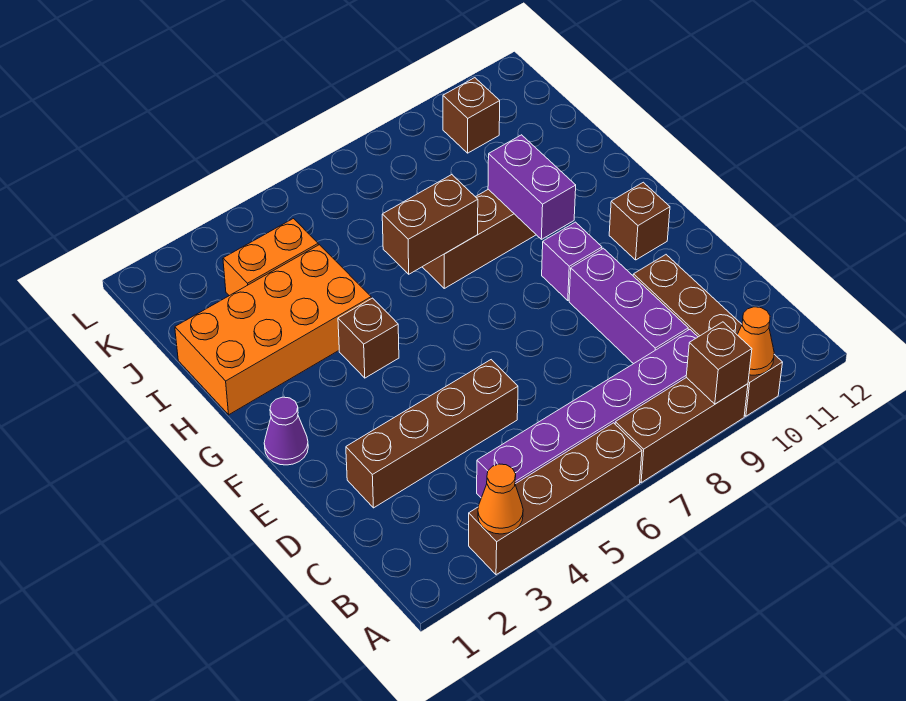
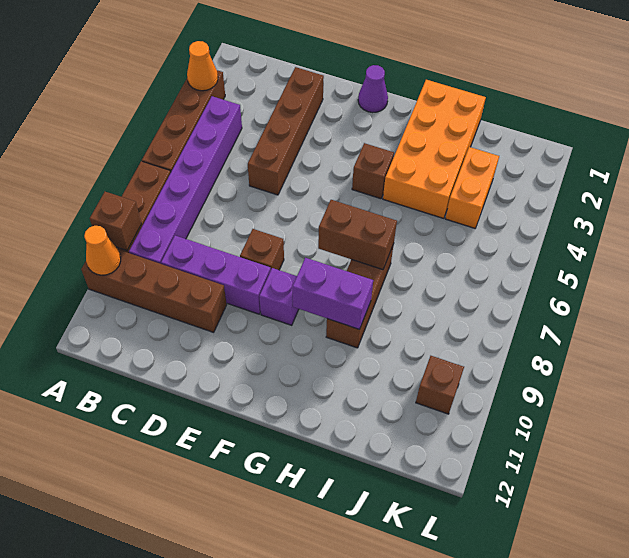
brown 1x1 brick [609,182,670,260] -> brown 1x1 brick moved to [240,229,284,270]
brown 1x2 brick [382,175,478,274] -> brown 1x2 brick turned to [318,200,397,270]

